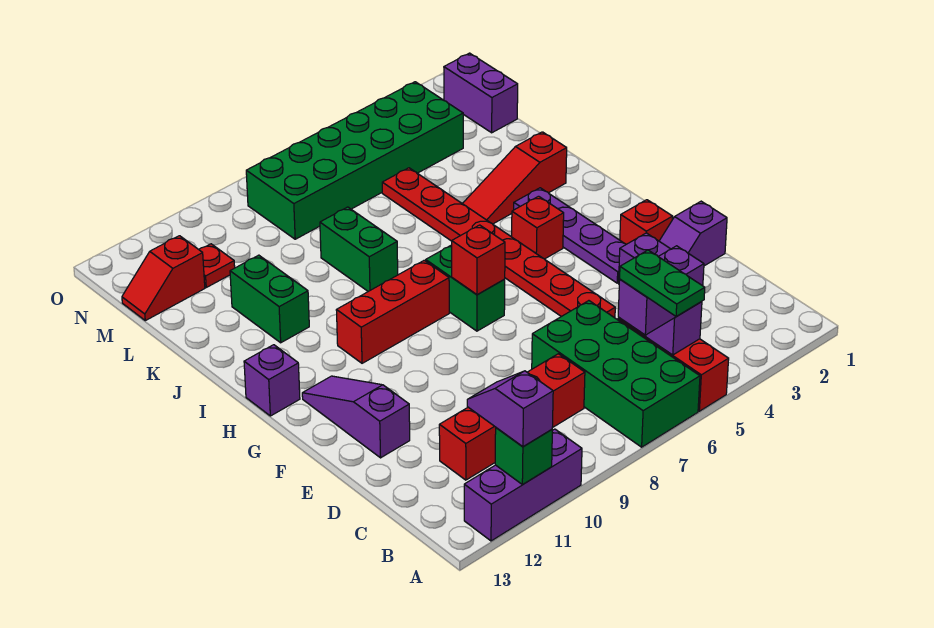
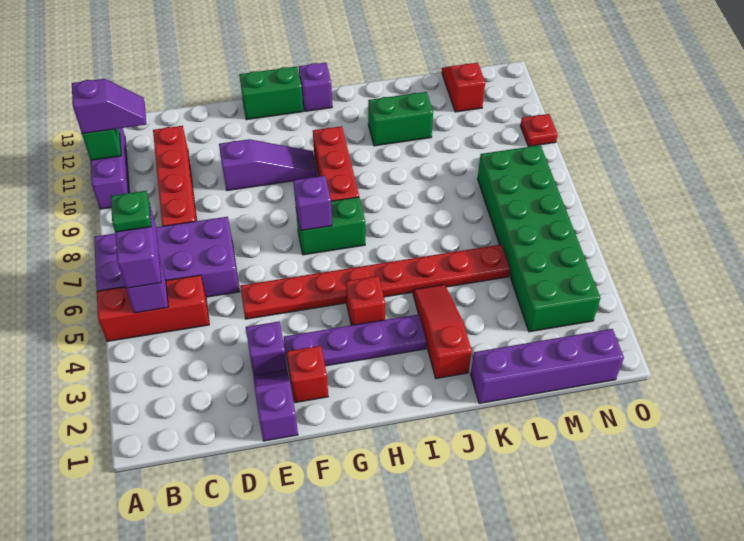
green 2x4 brick [532,301,700,447] -> purple 2x4 brick [94,217,240,297]
green 1x2 plate [620,250,705,317] -> green 1x1 plate [111,191,151,232]
purple 1x3 slope [302,376,410,458] -> purple 1x3 slope moved to [219,139,318,191]
red 1x1 brick [452,225,505,295] -> purple 1x1 brick [293,176,332,231]
green 1x2 brick [320,207,398,291] -> green 1x2 brick moved to [239,67,303,120]
purple 1x2 brick [444,53,518,133] -> purple 1x4 brick [471,329,624,403]
red 1x1 plate [199,244,235,287] -> red 1x1 plate moved to [520,114,558,146]

